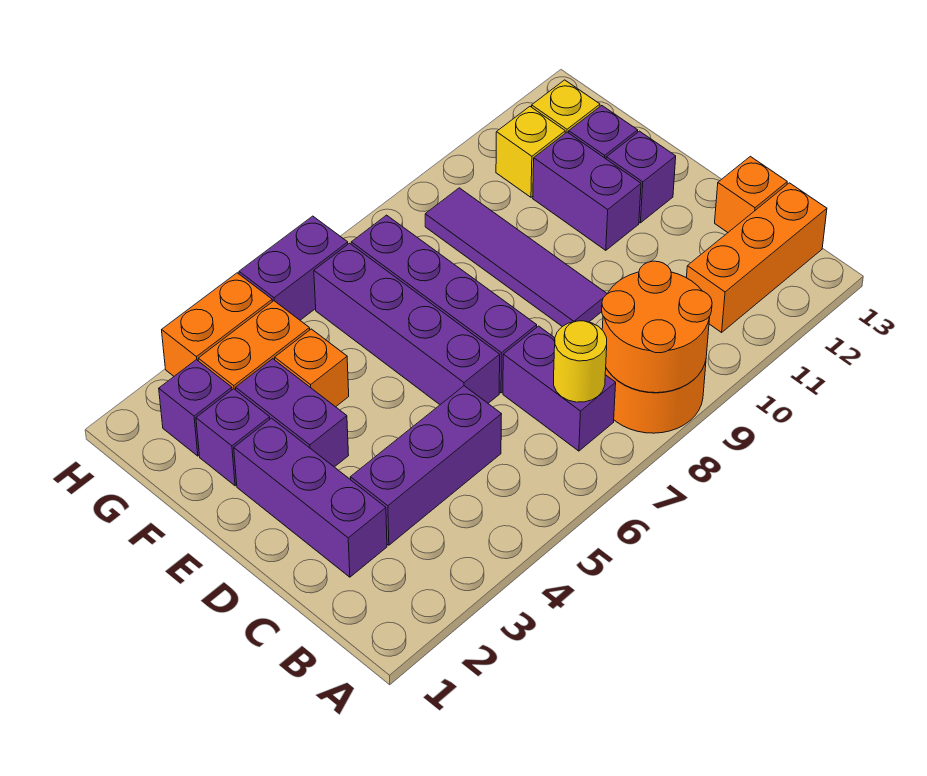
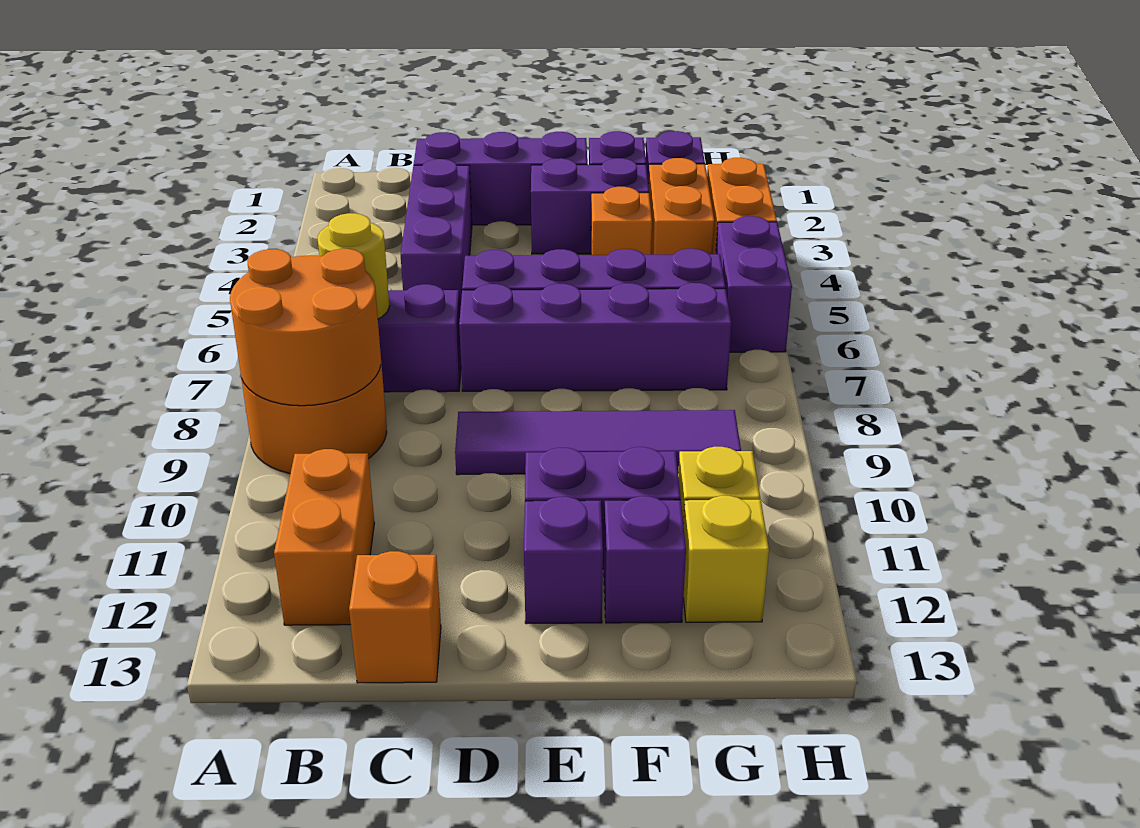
orange 1x3 brick [687,183,827,332] -> orange 1x2 brick [274,449,374,625]

